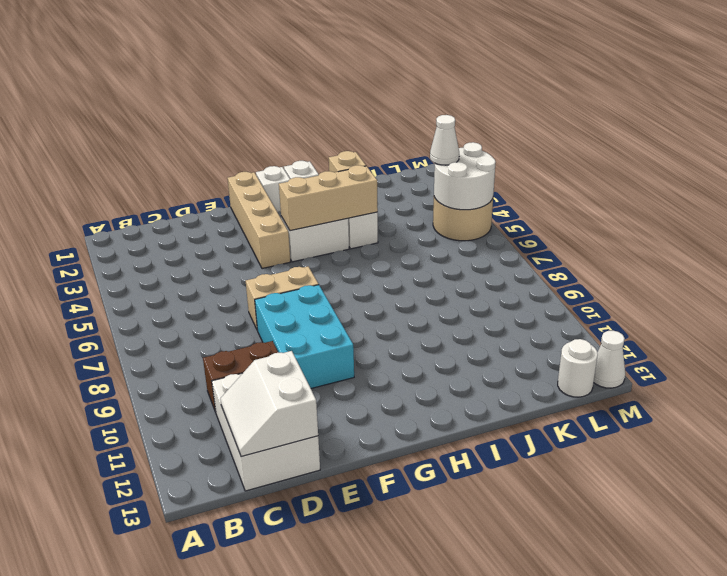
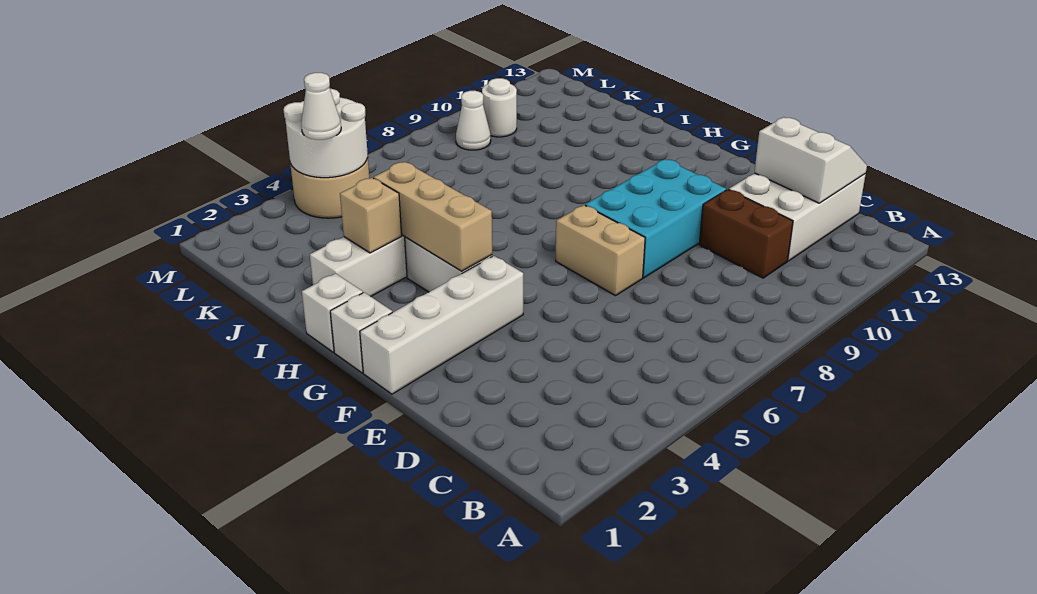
white 2x2 slope [220,351,318,456] -> white 2x2 slope turned to [754,117,867,203]
tan 1x4 brick [228,172,290,269] -> white 1x4 brick [360,256,523,394]
white 1x1 round brick [558,339,598,397] -> white 1x1 round brick moved to [482,78,517,137]
white 1x1 cone [594,331,625,388] -> white 1x1 cone moved to [456,91,491,150]

